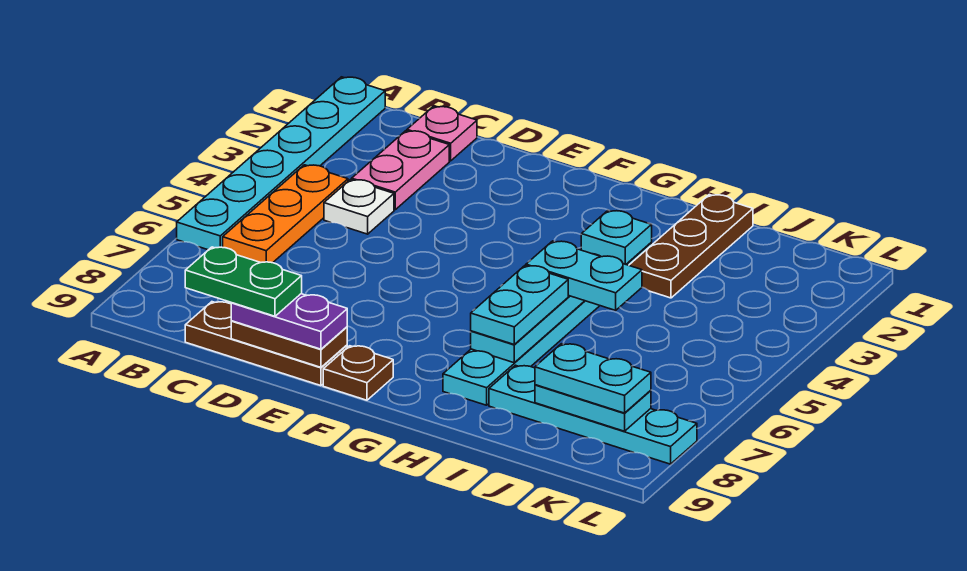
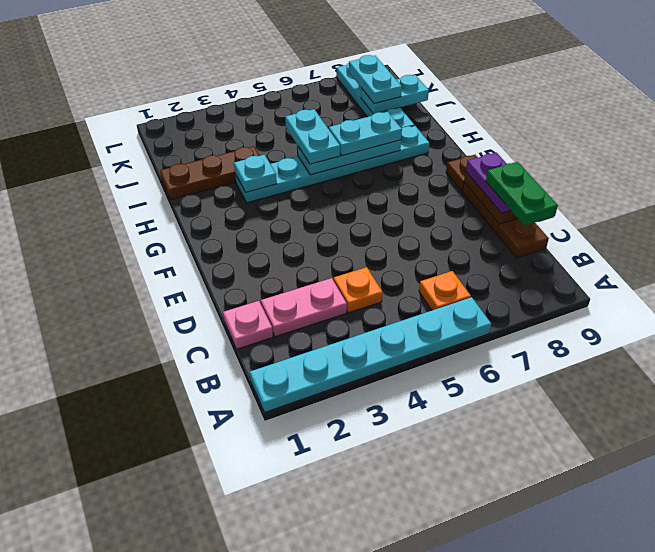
orange 1x3 plate [223,165,348,263] -> orange 1x1 plate [419,271,471,310]
white 1x1 plate [324,180,394,234] -> orange 1x1 plate [334,267,383,313]
cyan 1x2 plate [535,385,651,431] -> cyan 1x2 plate turned to [361,75,429,114]

